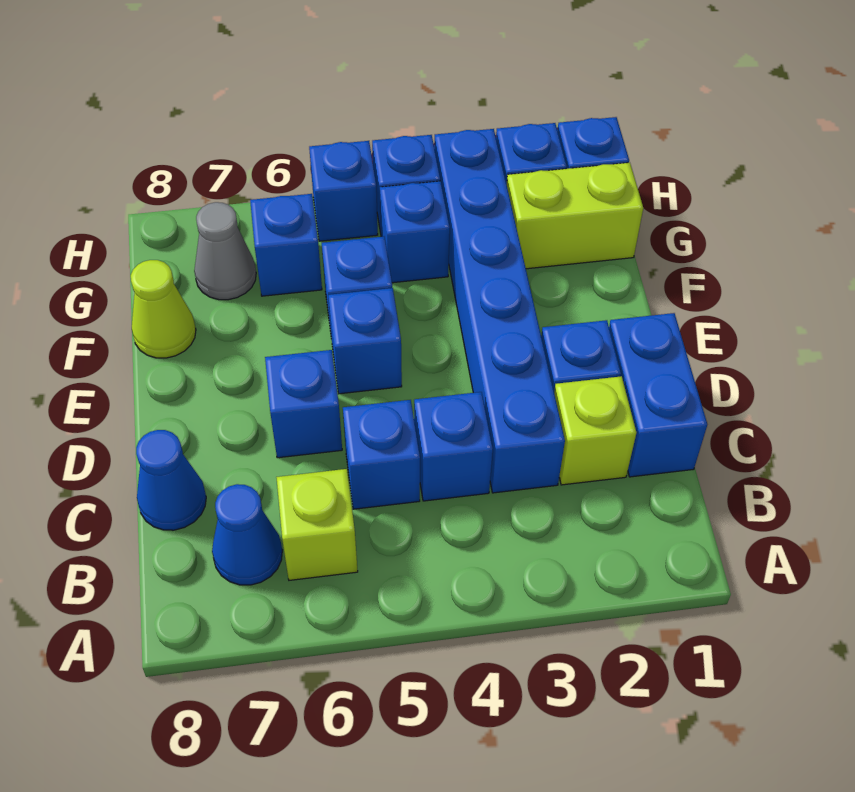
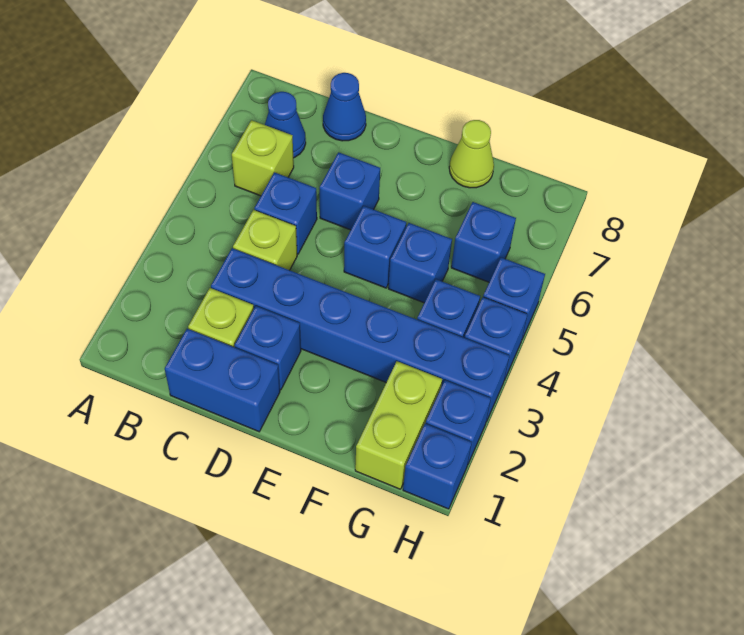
blue 1x1 brick [414,392,493,501] -> lime 1x1 brick [233,210,297,270]
grey 1x1 cone [194,202,256,300] -> none

